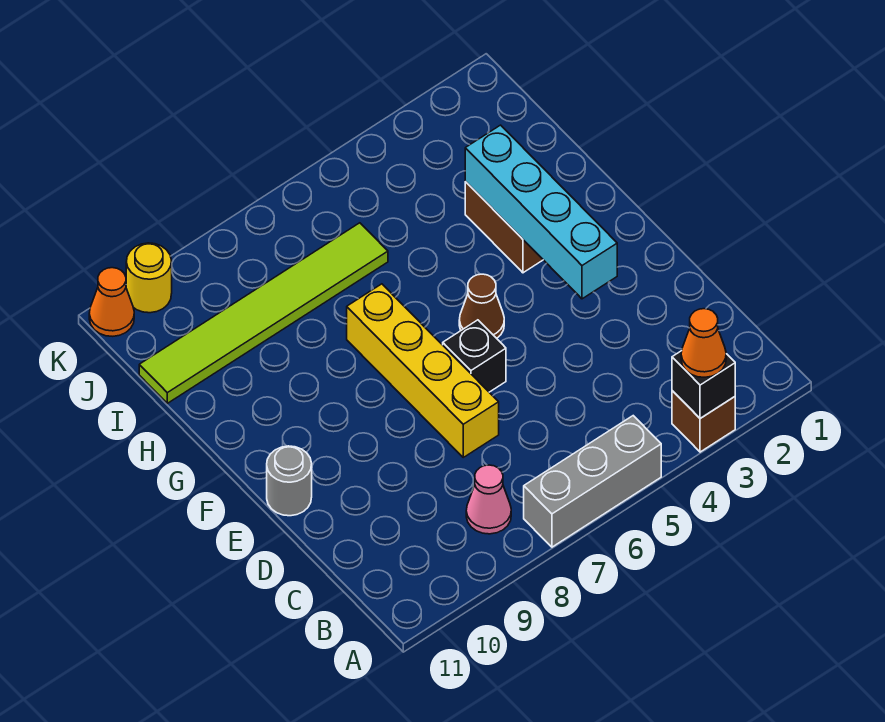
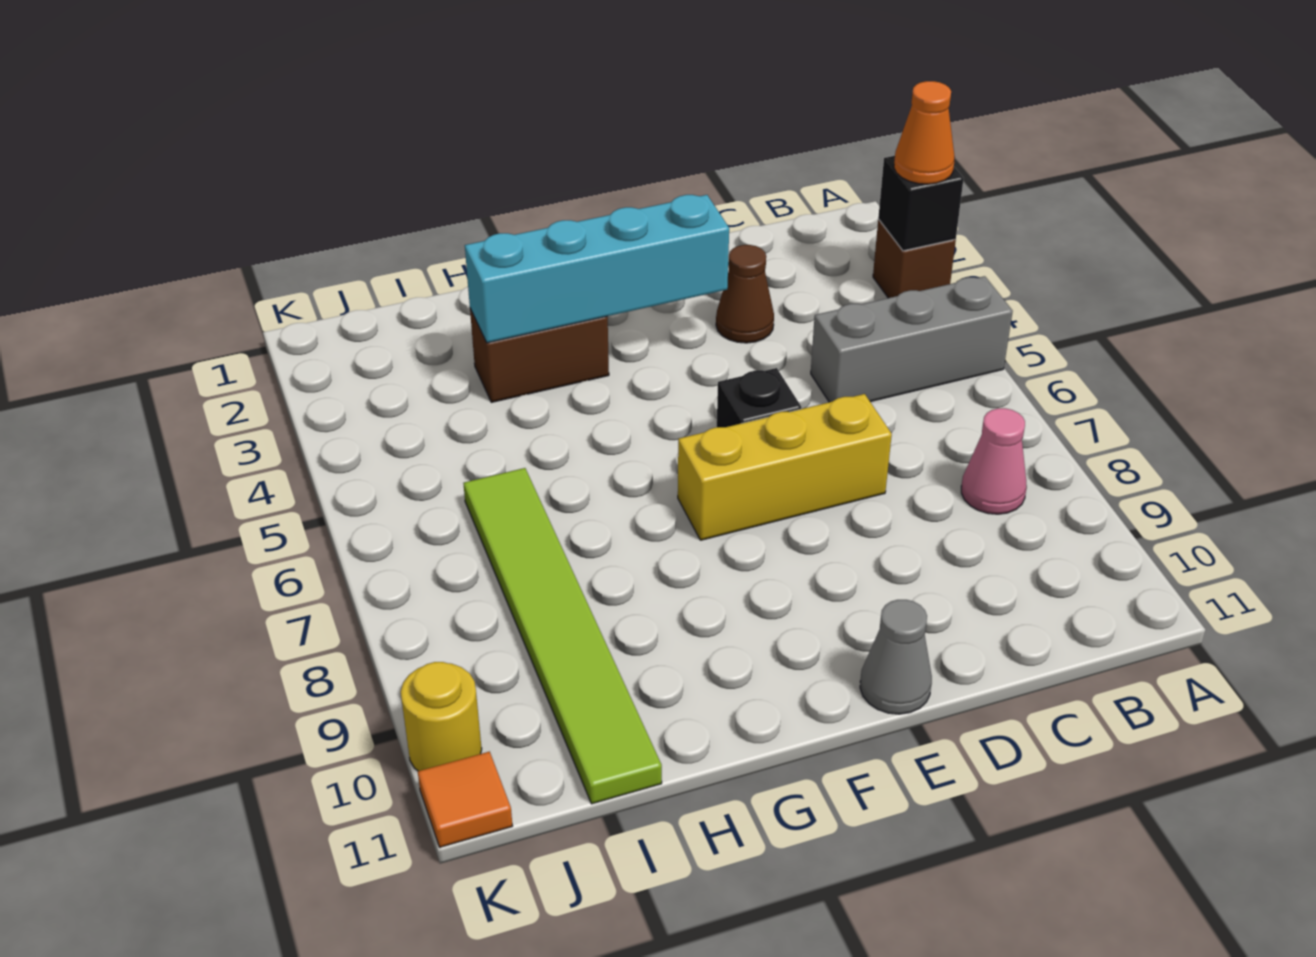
grey 1x3 brick [524,416,661,547] -> grey 1x3 brick turned to [811,276,1013,402]
yellow 1x4 brick [347,284,499,457] -> yellow 1x3 brick [678,394,892,540]
grey 1x1 round brick [267,446,312,516] -> grey 1x1 cone [860,600,932,714]
brown 1x1 cone [459,274,504,338] -> brown 1x1 cone moved to [716,245,774,343]
orange 1x1 cone [89,268,134,336] -> orange 1x1 tile [418,752,512,847]

